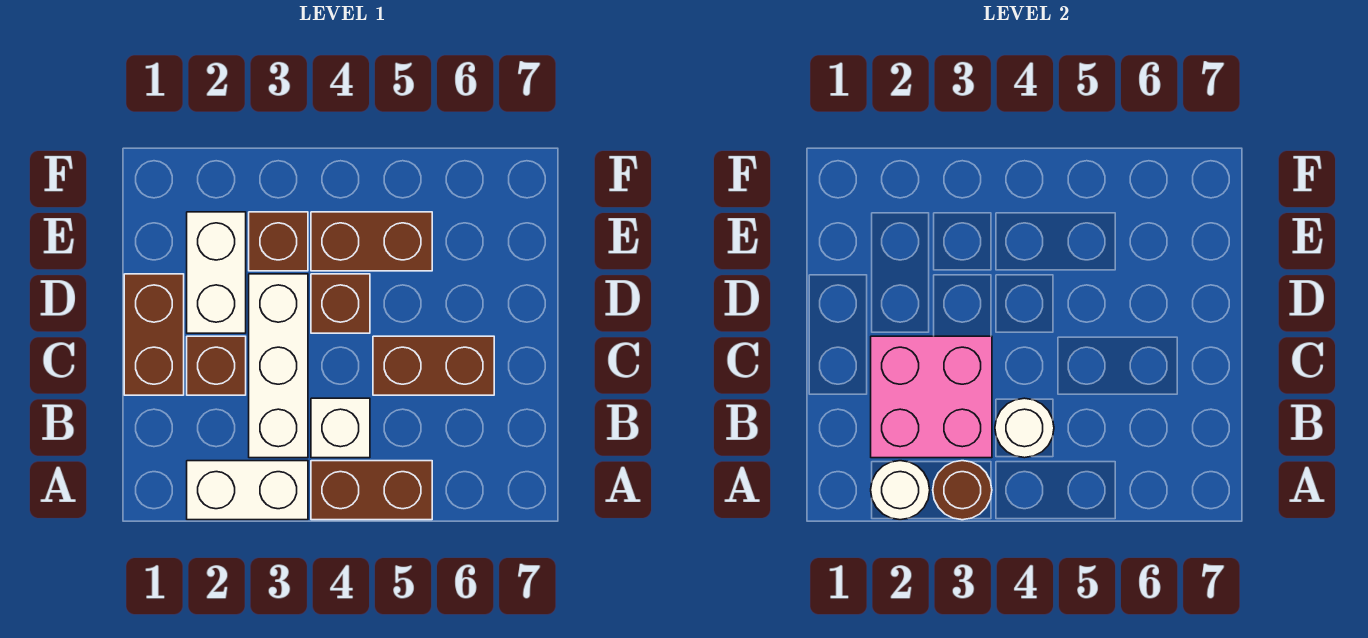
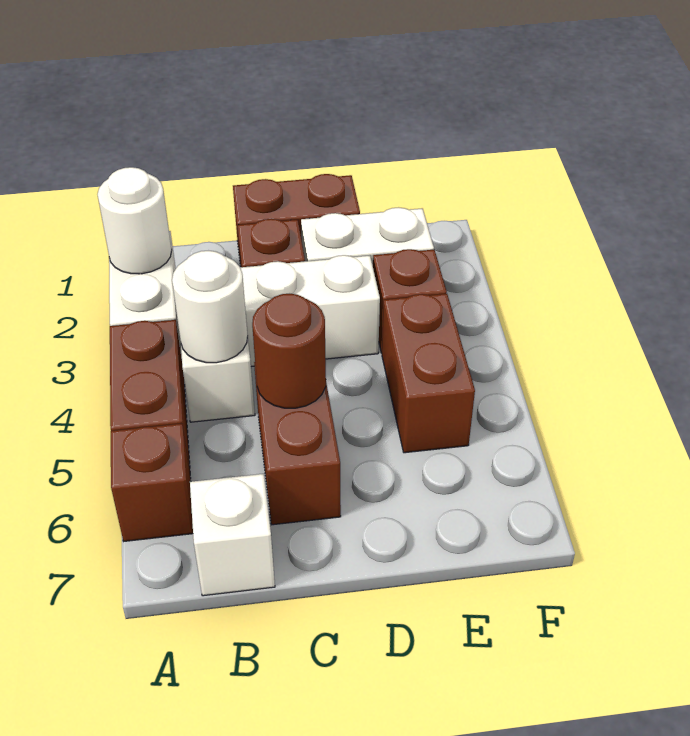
brown 1x1 round brick [933,461,992,520] -> brown 1x1 round brick moved to [252,294,326,408]
pink 2x2 brick [871,336,992,458] -> none
none -> white 1x1 brick [190,474,275,596]
brown 1x1 brick [311,274,370,333] -> brown 1x1 brick moved to [111,424,193,541]

